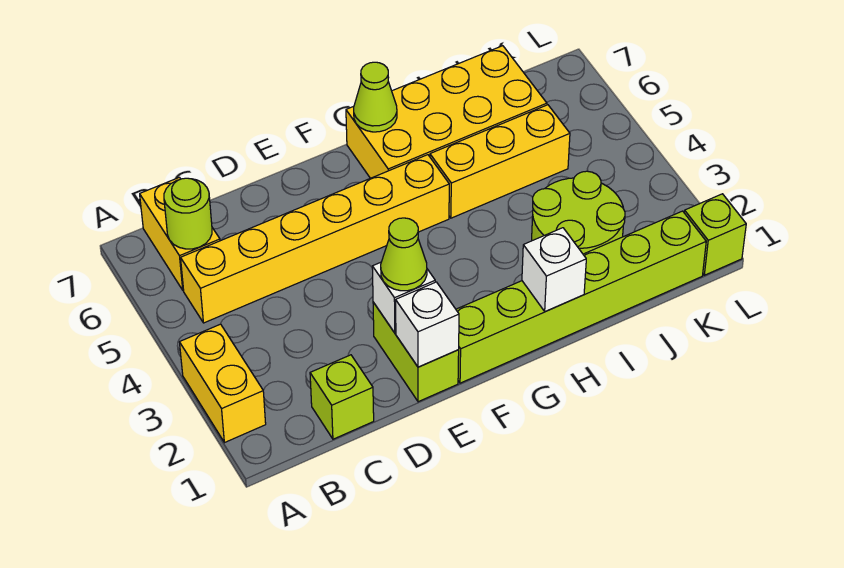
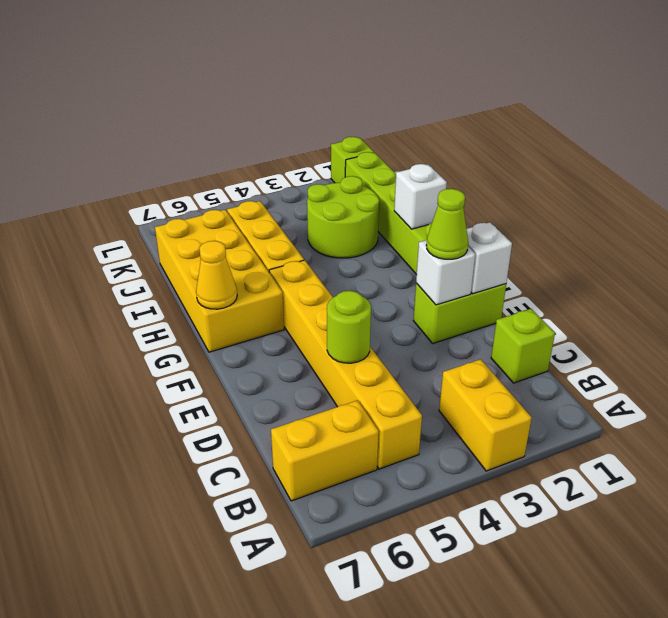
yellow 1x2 brick [179,324,266,443] -> yellow 1x2 brick turned to [439,359,532,471]
lime 1x1 round brick [164,178,212,249] -> lime 1x1 round brick moved to [327,291,371,363]
lime 1x1 cone [354,62,397,132] -> yellow 1x1 cone [196,241,237,309]

